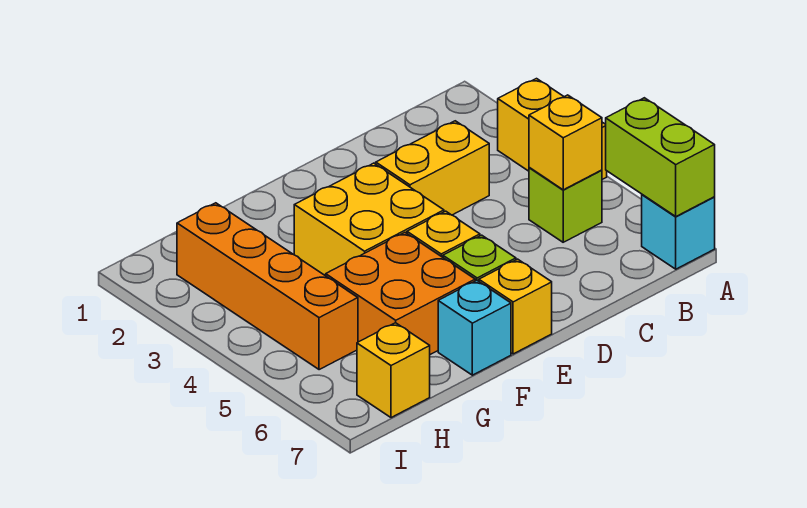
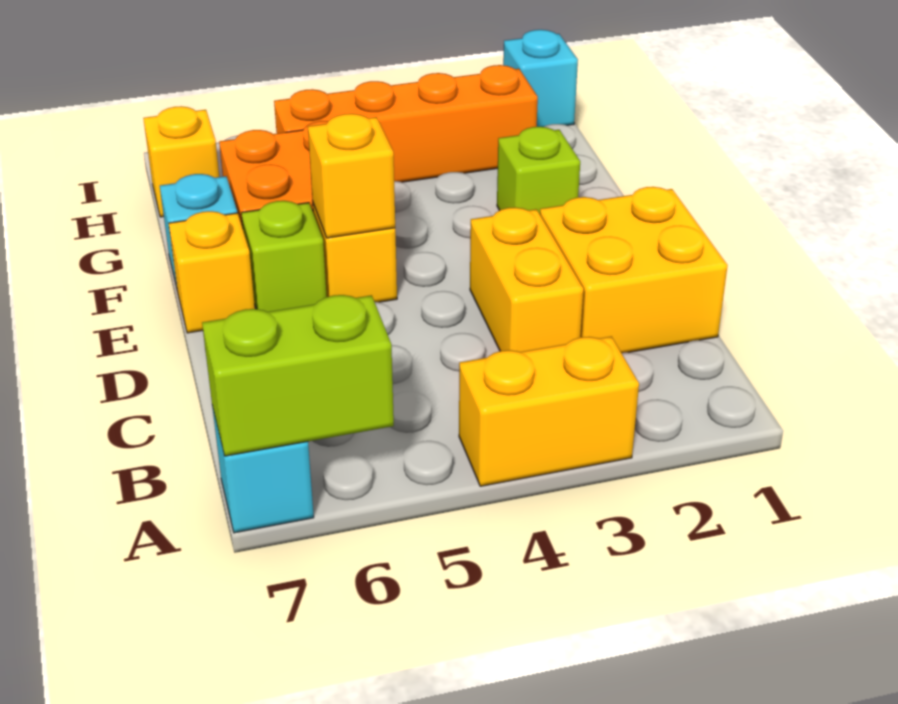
lime 1x1 brick [529,168,602,242] -> lime 1x1 brick moved to [497,127,580,214]
yellow 1x1 brick [529,95,602,190] -> yellow 1x1 brick moved to [308,114,395,238]
yellow 2x2 brick [294,163,444,276] -> yellow 2x2 brick moved to [540,187,728,353]
none -> cyan 1x1 brick [503,30,578,127]

